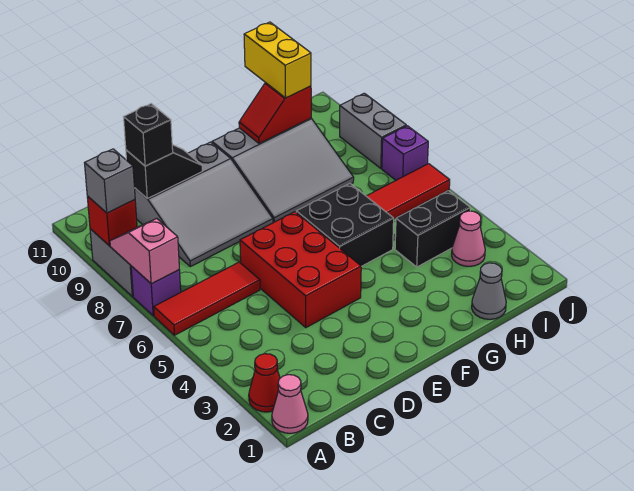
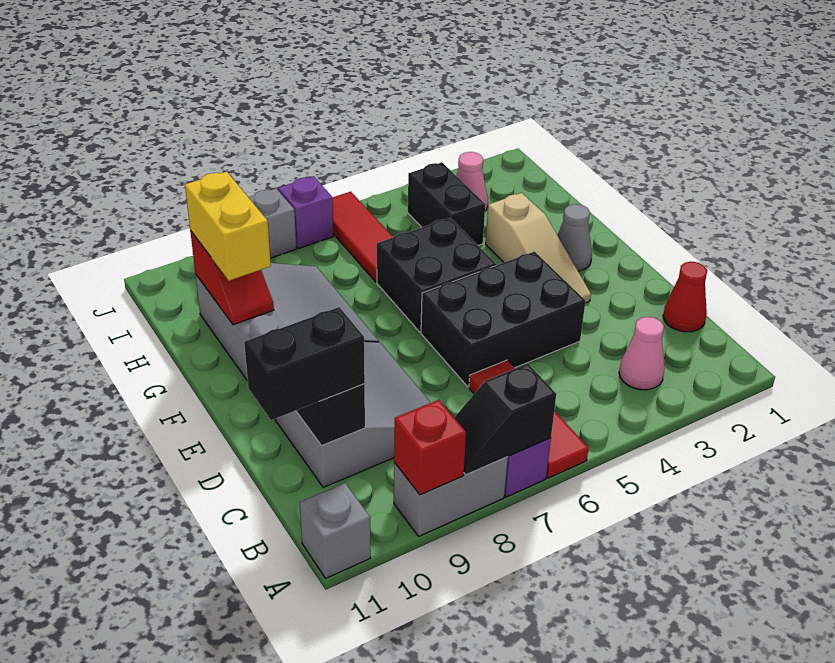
pink 1x1 cone [272,375,308,433] -> pink 1x1 cone moved to [619,317,665,390]
red 1x1 cone [249,354,280,412] -> red 1x1 cone moved to [663,262,707,332]
pink 1x2 slope [110,219,179,284] -> black 1x2 slope [454,364,556,475]
grey 1x1 brick [85,149,135,213] -> grey 1x1 brick moved to [300,483,371,578]
black 1x1 brick [124,104,173,166] -> black 1x2 brick [244,307,365,420]
red 2x3 brick [240,212,361,327] -> black 2x3 brick [421,252,585,387]
none -> tan 1x3 slope [486,193,591,303]
grey 1x1 cone [472,263,506,319] -> grey 1x1 cone moved to [558,204,592,271]
yellow 1x2 brick [244,22,311,98] -> yellow 1x2 brick turned to [185,171,271,281]

